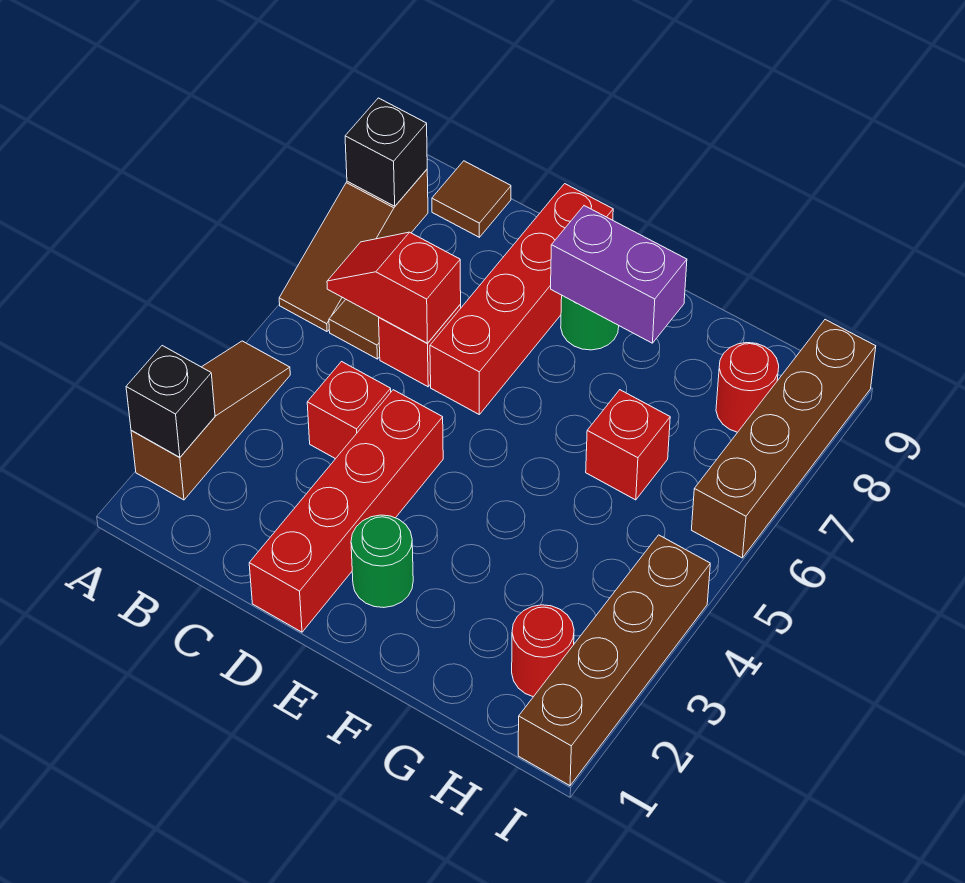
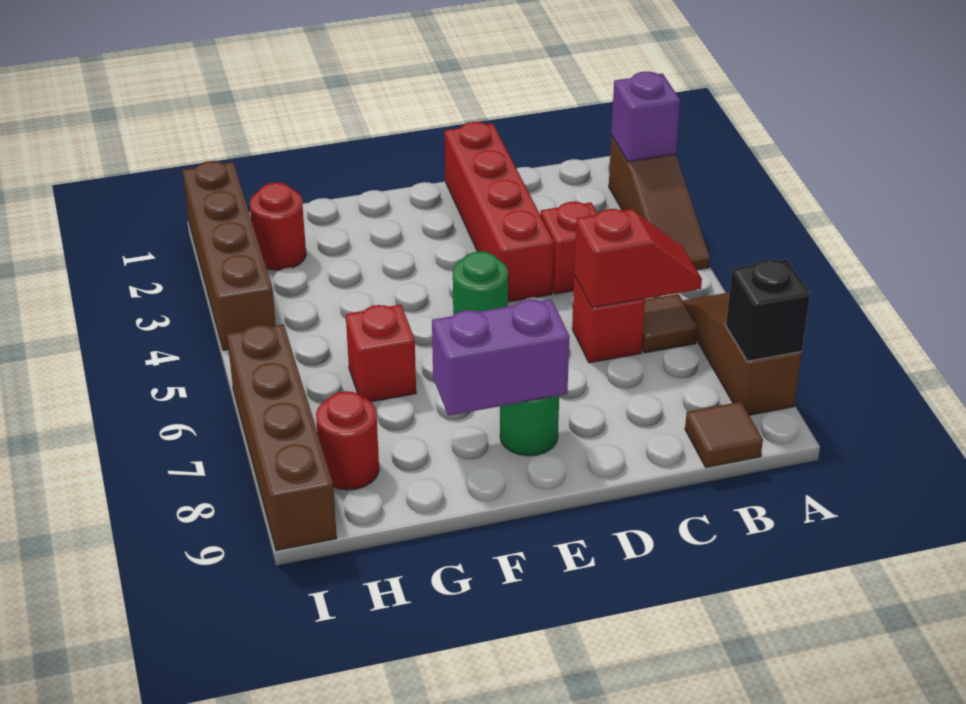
black 1x1 brick [126,346,215,457] -> purple 1x1 brick [611,72,680,162]
red 1x4 brick [430,184,613,414] -> none
green 1x1 round brick [351,515,413,608] -> green 1x1 round brick moved to [453,252,508,316]

